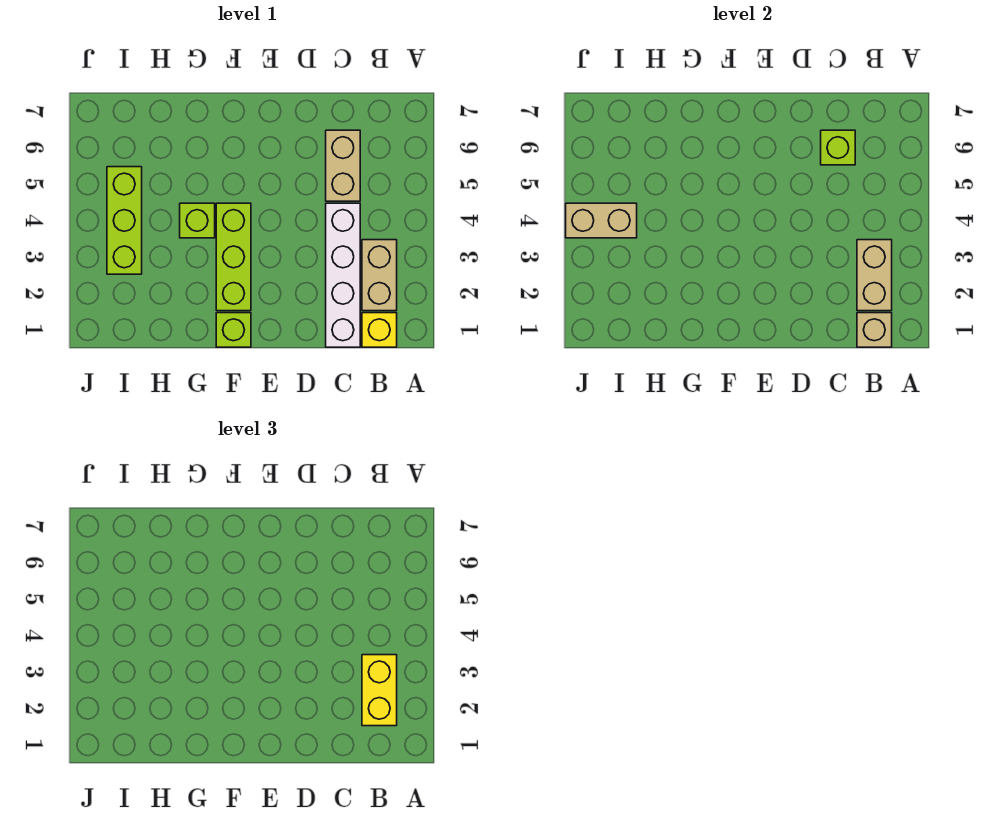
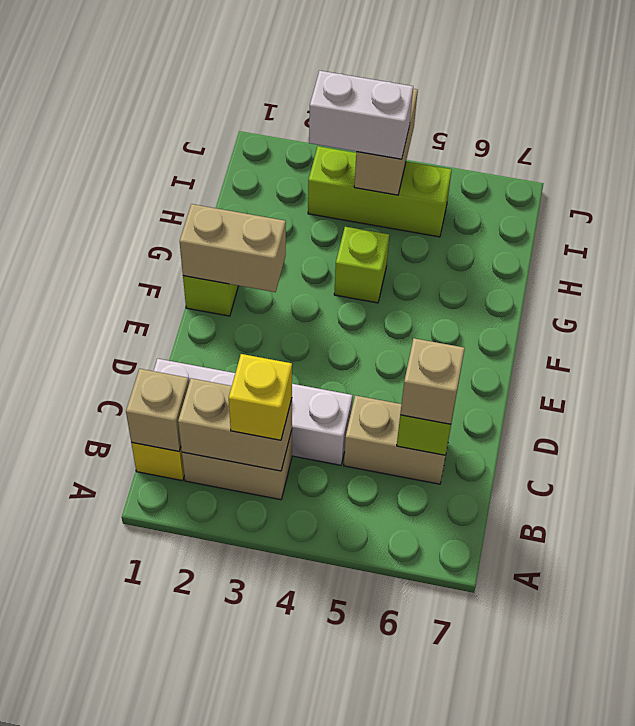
yellow 1x2 brick [362,655,397,726] -> yellow 1x1 brick [229,354,292,440]
none -> tan 1x1 brick [400,338,465,424]
none -> tan 1x2 brick [180,204,286,292]
lime 1x3 brick [216,203,251,311] -> none
none -> white 1x2 brick [309,71,413,159]

